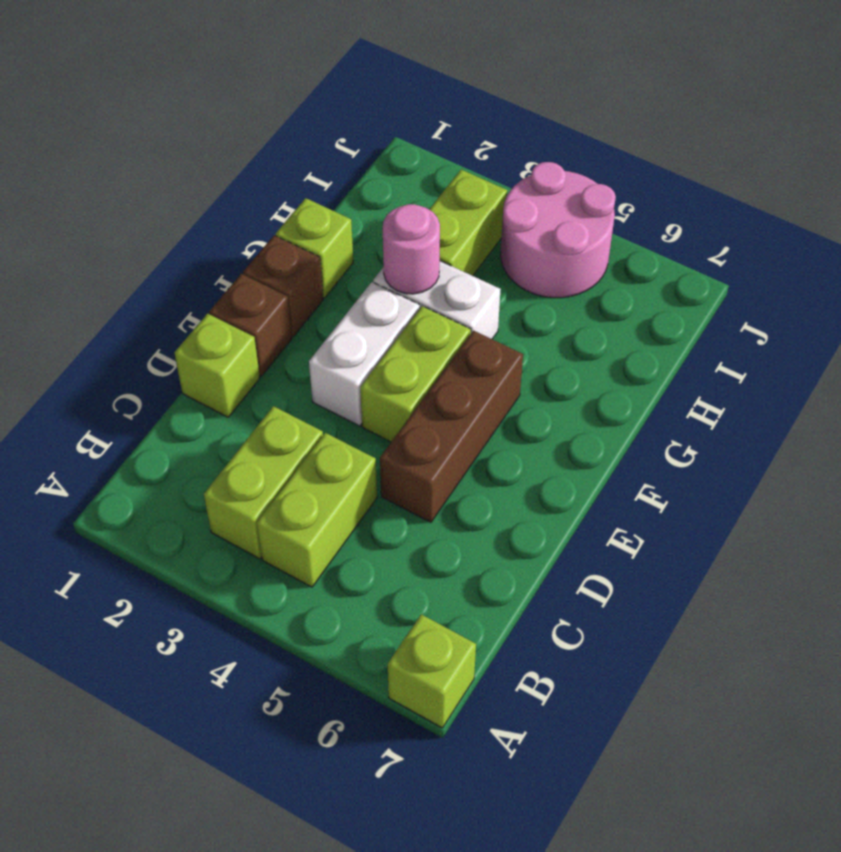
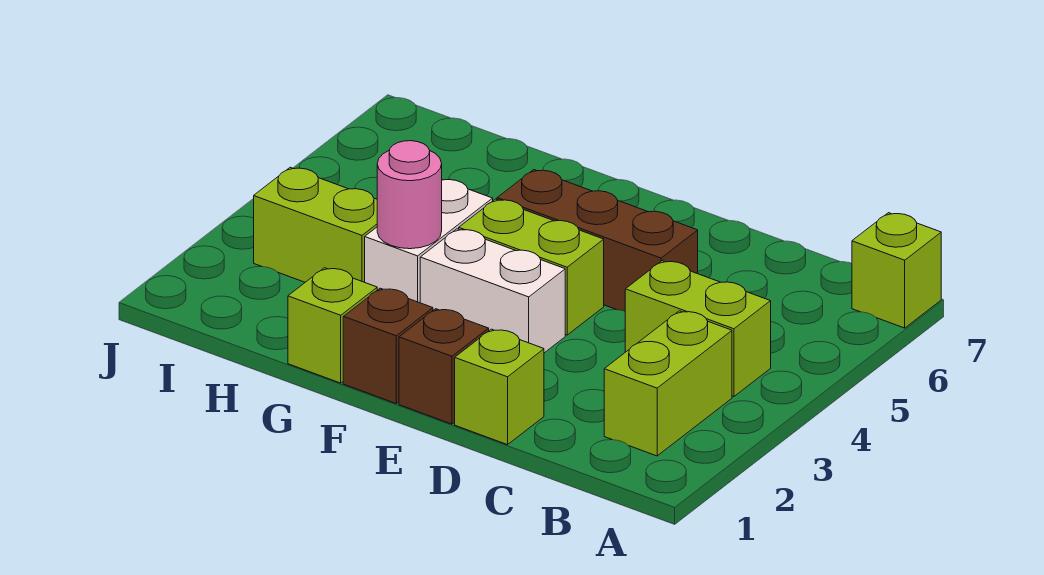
lime 1x2 brick [204,406,323,559] -> lime 1x2 brick turned to [604,311,732,456]
pink 2x2 round brick [501,162,616,298] -> none

